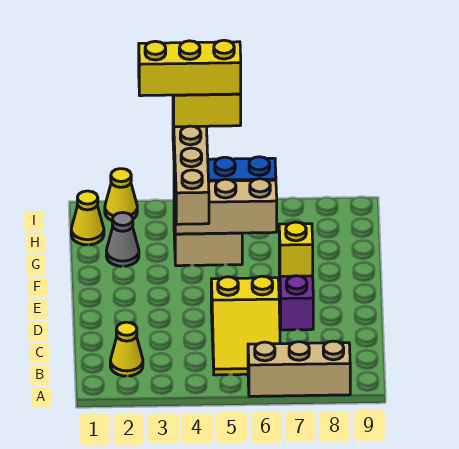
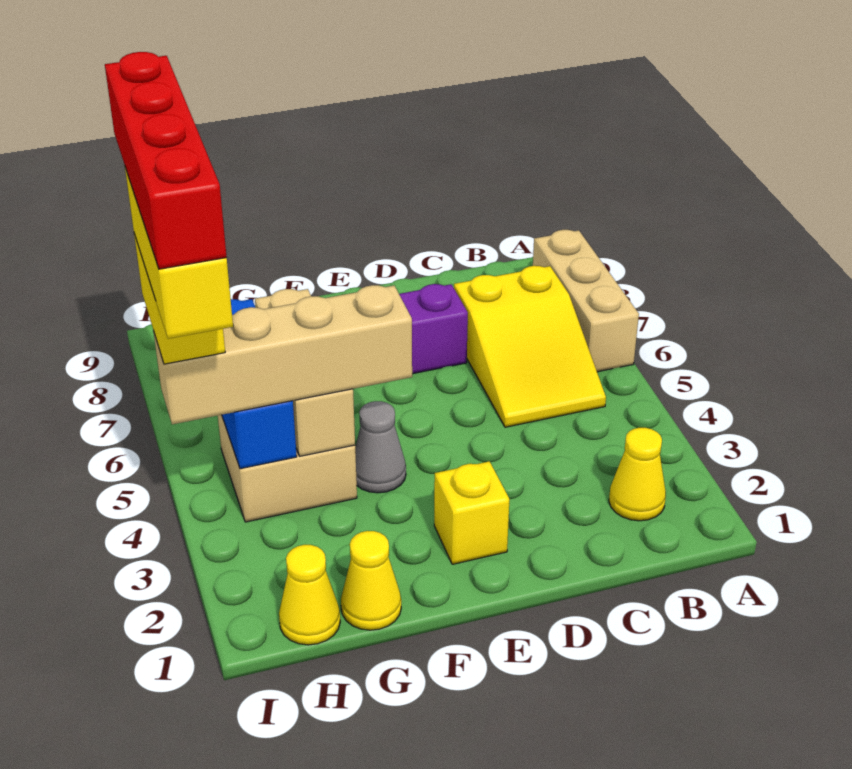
yellow 2x3 slope [211,276,280,375] -> yellow 2x3 slope turned to [454,266,606,427]
yellow 1x1 brick [279,222,313,276] -> yellow 1x1 brick moved to [434,461,510,564]
grey 1x1 cone [106,212,139,266] -> grey 1x1 cone moved to [355,401,406,493]
yellow 1x1 cone [105,169,137,220] -> yellow 1x1 cone moved to [341,531,401,630]
none -> red 1x4 brick [105,52,227,269]

